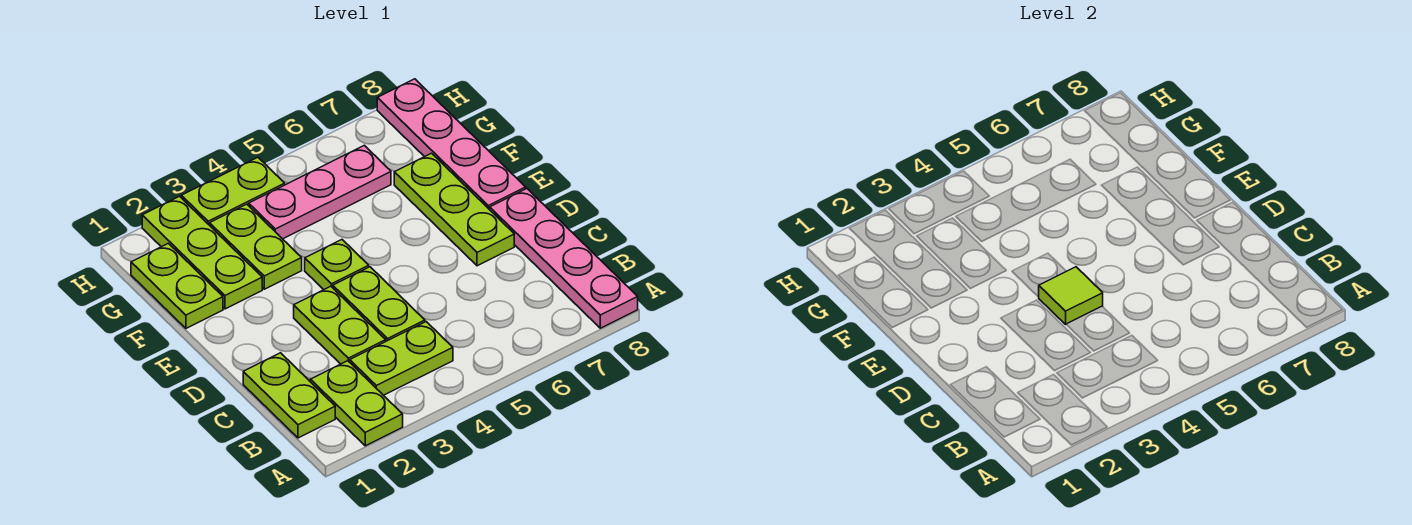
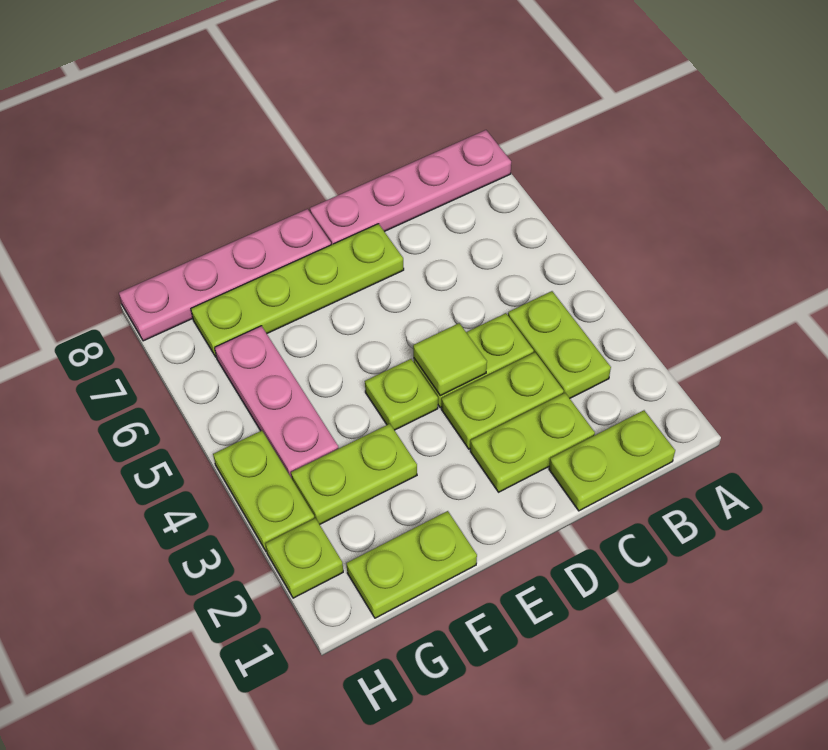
lime 1x2 plate [310,361,403,446] -> lime 1x2 plate moved to [470,393,595,492]
lime 1x3 plate [394,153,514,266] -> lime 1x4 plate [191,224,404,357]
lime 1x3 plate [142,196,262,309] -> lime 1x1 plate [265,518,343,598]

